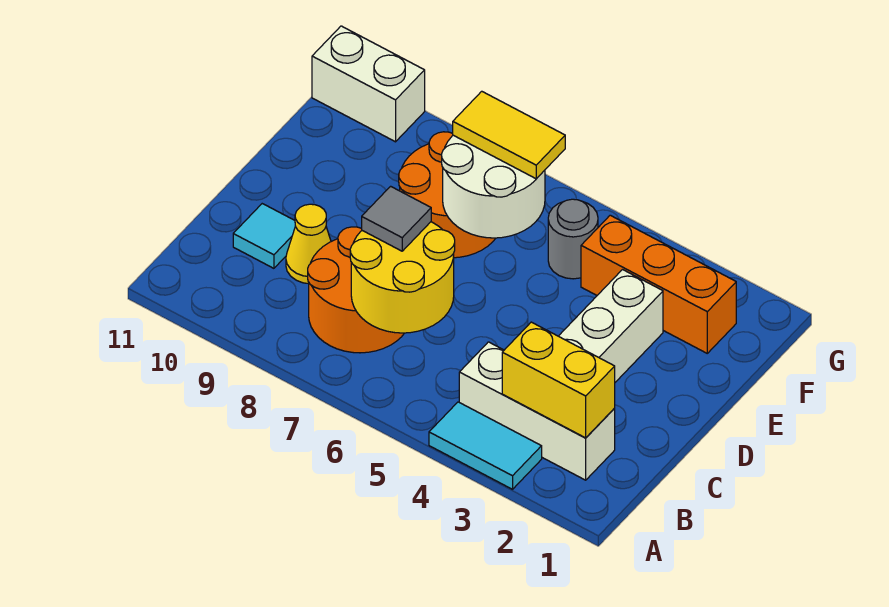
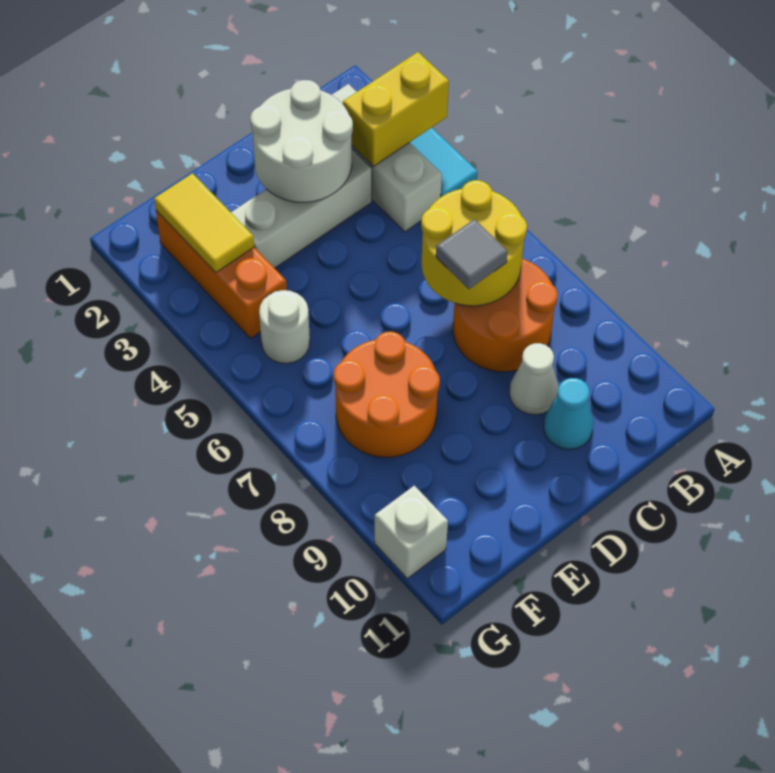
yellow 1x2 brick [502,322,615,438] -> yellow 1x2 brick turned to [343,52,449,166]
yellow 1x1 cone [286,204,331,284] -> white 1x1 cone [509,343,558,415]
cyan 1x1 tile [233,204,295,268] -> cyan 1x1 cone [544,378,593,449]
white 2x2 round brick [442,135,545,238] -> white 2x2 round brick moved to [250,80,353,202]
grey 1x1 round brick [548,199,598,279] -> white 1x1 round brick [259,290,310,364]
yellow 1x2 tile [453,91,565,179] -> yellow 1x2 tile moved to [154,173,254,272]
white 1x2 brick [312,26,425,142] -> white 1x1 brick [375,486,448,579]

